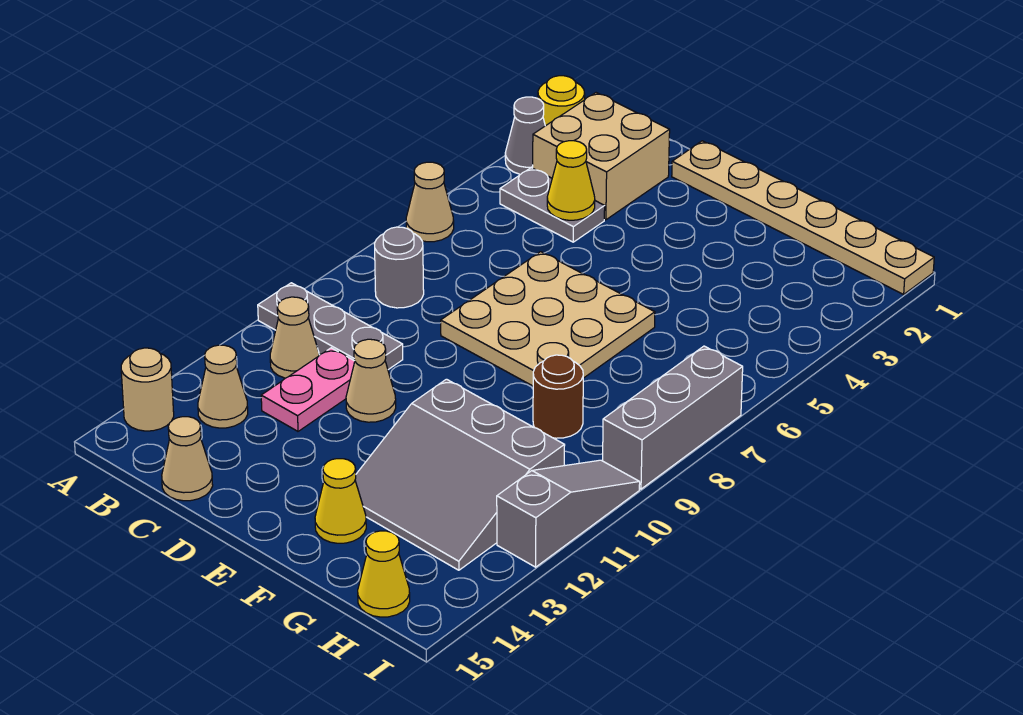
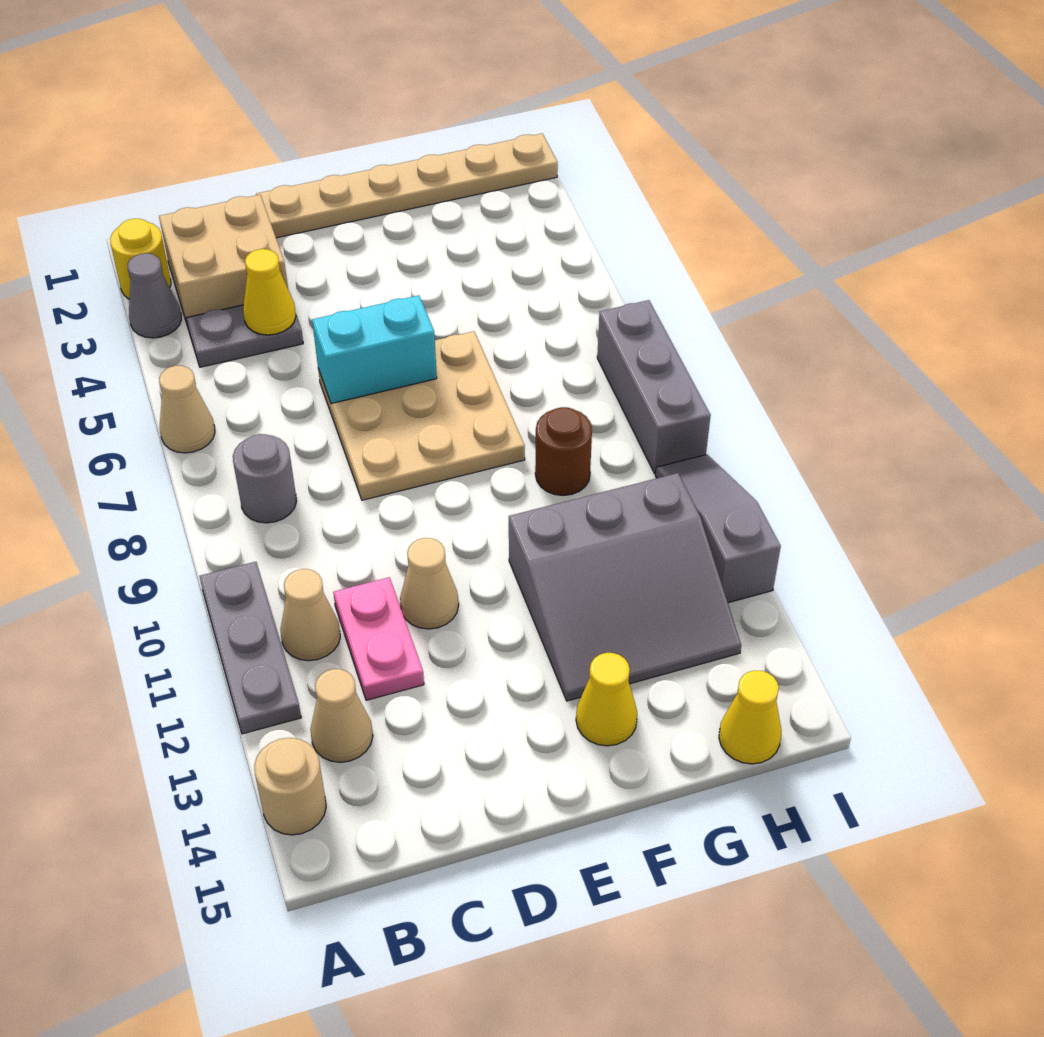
grey 1x3 plate [258,283,403,370] -> grey 1x3 plate turned to [200,562,301,734]
tan 1x1 cone [162,417,213,501] -> none
none -> cyan 1x2 brick [312,295,437,404]

